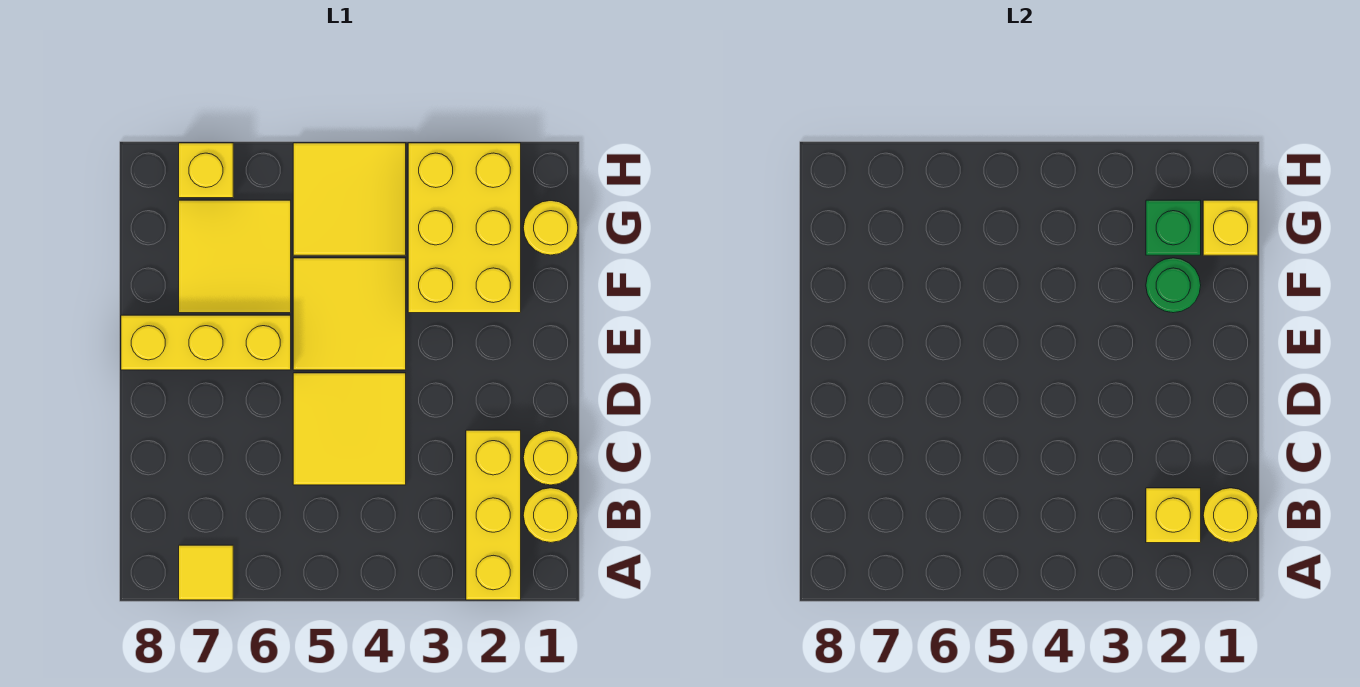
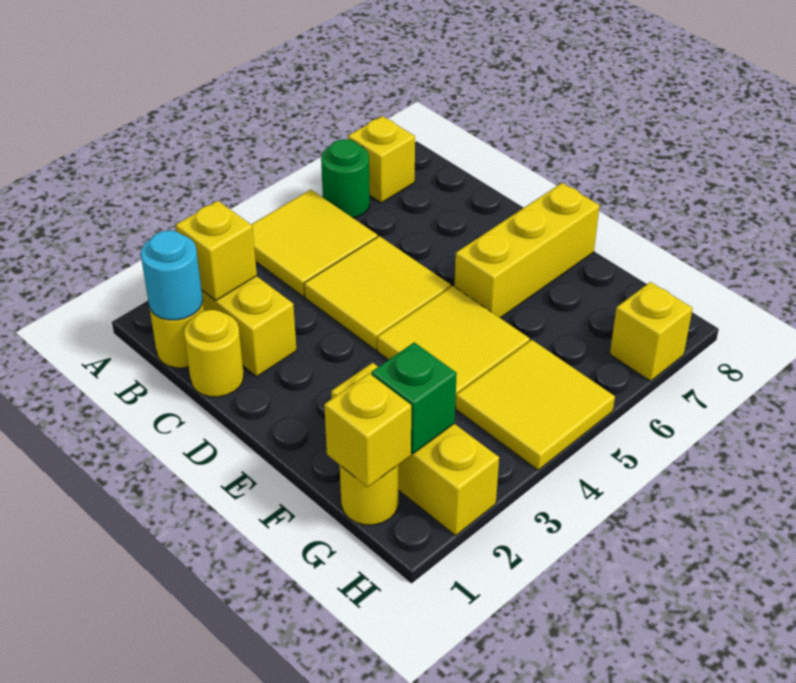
yellow 1x1 tile [179,545,233,600] -> yellow 1x1 brick [348,116,415,203]
yellow 1x1 round brick [1203,488,1258,543] -> cyan 1x1 round brick [141,231,203,320]
yellow 2x3 brick [408,143,521,313] -> yellow 1x3 brick [331,363,499,536]
green 1x1 round brick [1146,258,1201,313] -> green 1x1 round brick moved to [321,139,370,218]
yellow 2x2 tile [179,200,291,313] -> yellow 2x2 tile moved to [251,190,378,297]

